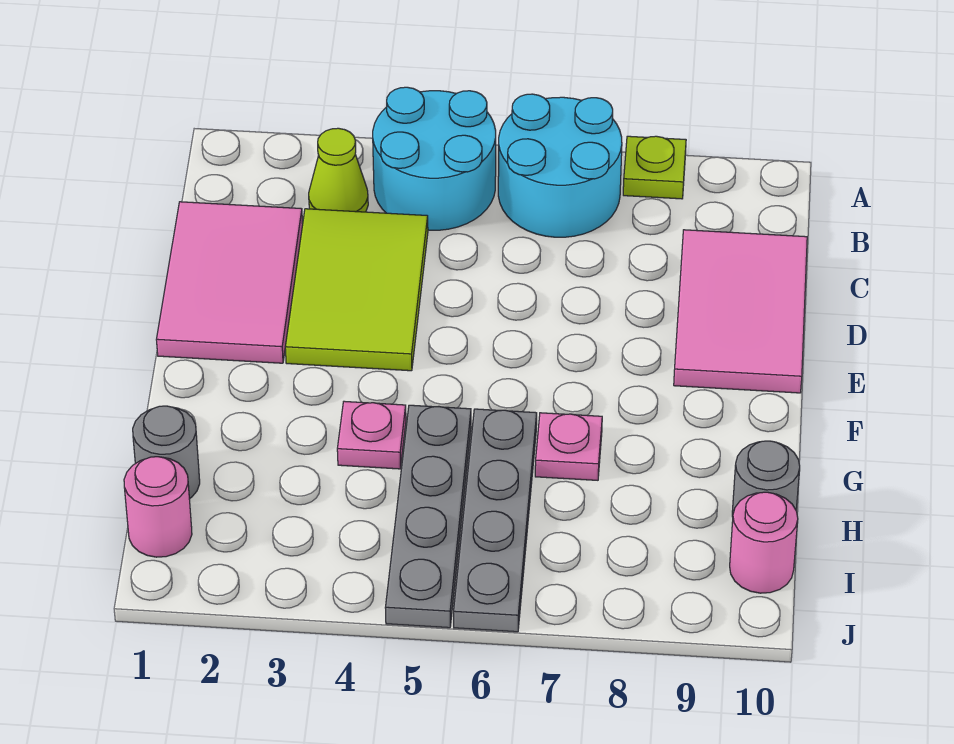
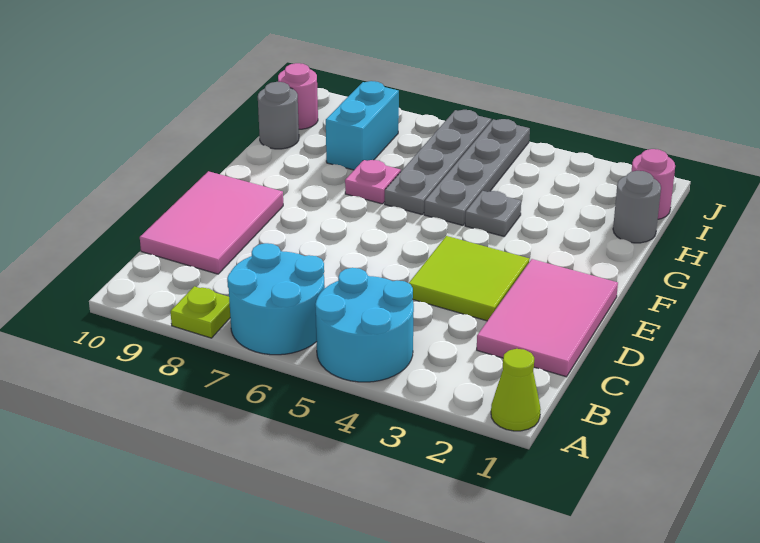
lime 1x1 cone [309,128,368,212] -> lime 1x1 cone moved to [491,349,541,431]
lime 2x3 tile [285,209,428,371] -> lime 2x2 tile [409,236,529,321]
pink 1x1 plate [337,401,406,469] -> grey 1x1 plate [465,191,521,236]
none -> cyan 1x2 brick [326,81,399,170]

